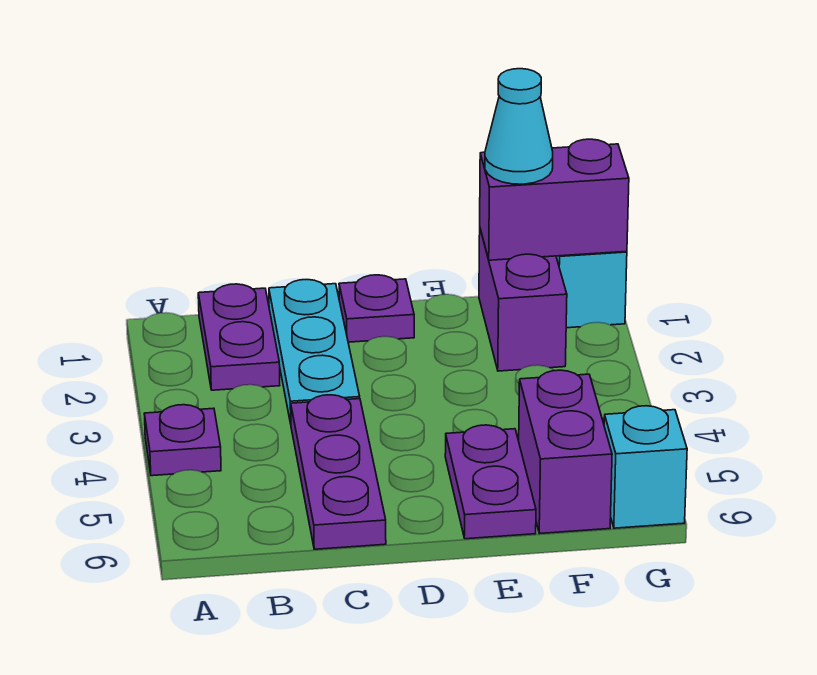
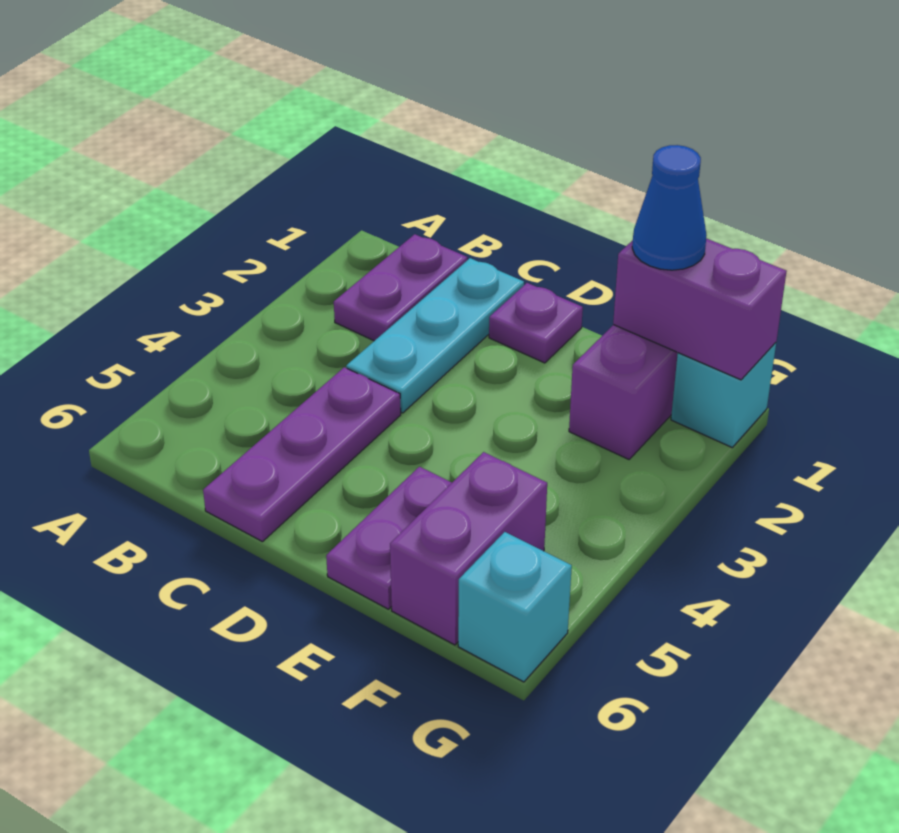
purple 1x1 plate [144,405,221,476] -> none
cyan 1x1 cone [485,69,553,184] -> blue 1x1 cone [632,145,707,270]

